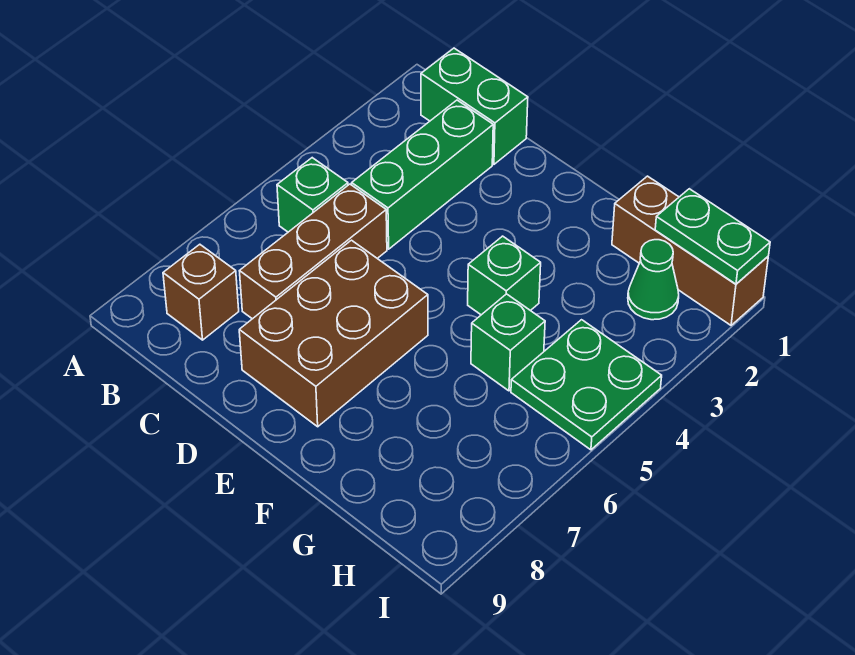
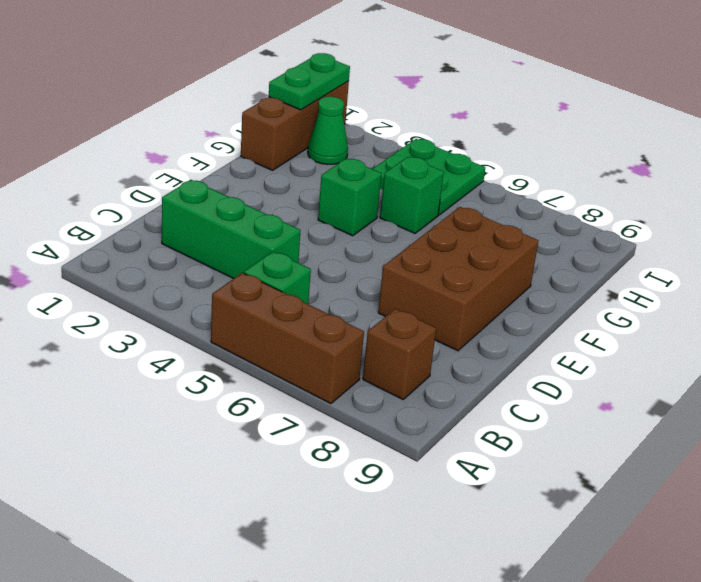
green 1x2 brick [421,48,528,164] -> none
brown 1x3 brick [240,184,387,319] -> brown 1x3 brick moved to [211,273,364,404]
brown 2x3 brick [239,240,428,427] -> brown 2x3 brick turned to [378,207,538,351]

